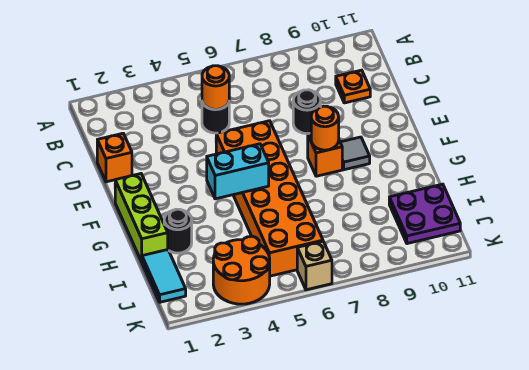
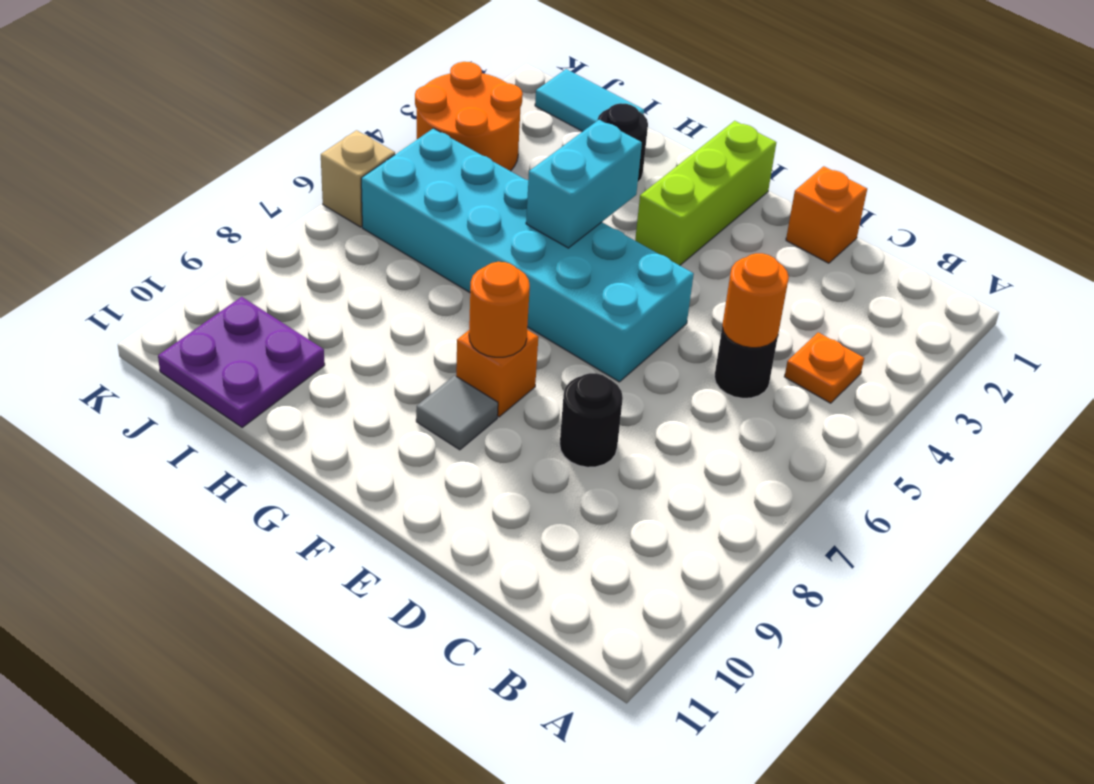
orange 1x1 plate [336,70,370,103] -> orange 1x1 plate moved to [784,332,864,403]
orange 2x6 brick [216,121,323,276] -> cyan 2x6 brick [361,128,694,382]
lime 1x3 brick [115,174,168,262] -> lime 1x3 brick turned to [635,121,776,265]

